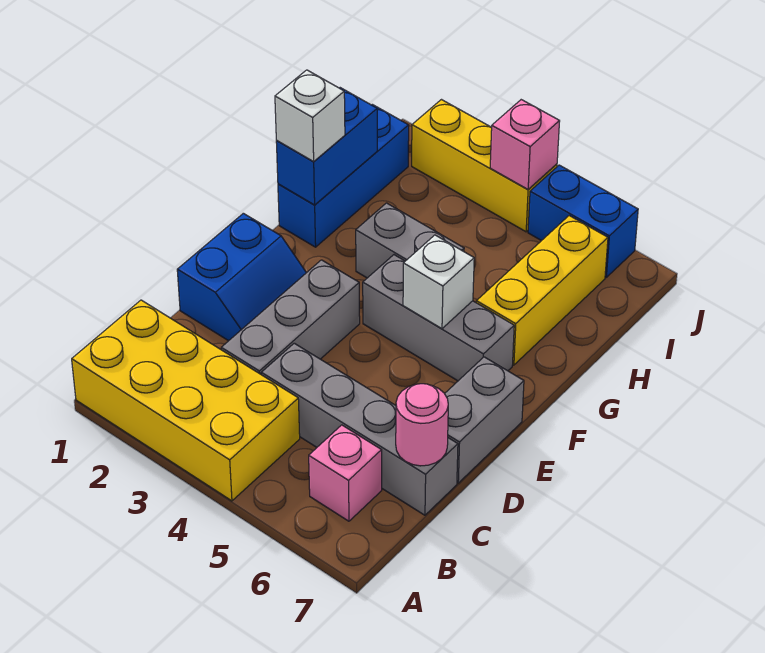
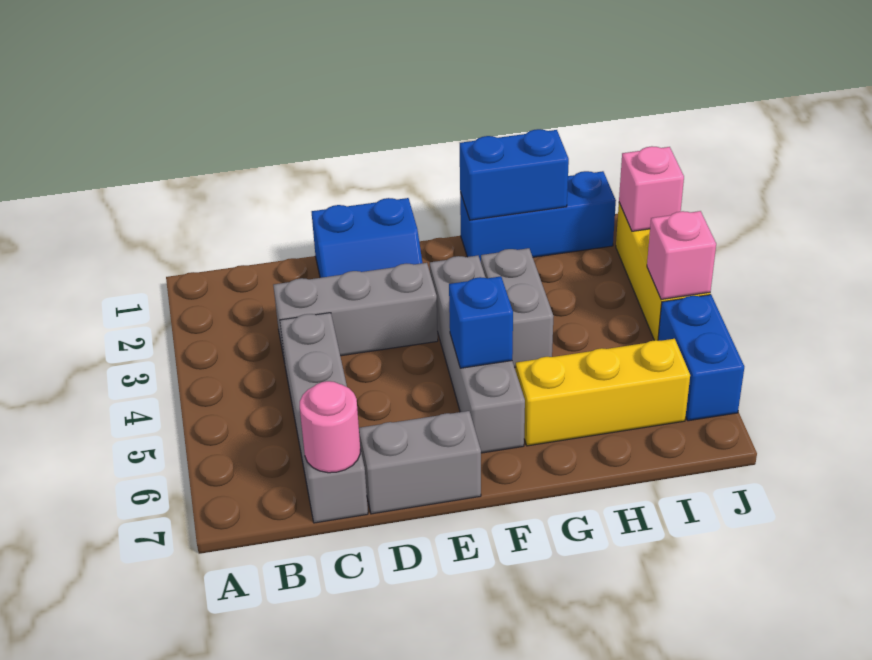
yellow 2x4 brick [72,300,300,501] -> none
pink 1x1 brick [309,425,382,521] -> pink 1x1 brick moved to [619,146,684,231]
grey 1x3 brick [363,255,514,381] -> grey 1x4 brick [430,256,525,453]
white 1x1 brick [403,235,474,329] -> blue 1x1 brick [449,276,513,368]
white 1x1 brick [275,70,345,162] -> none

